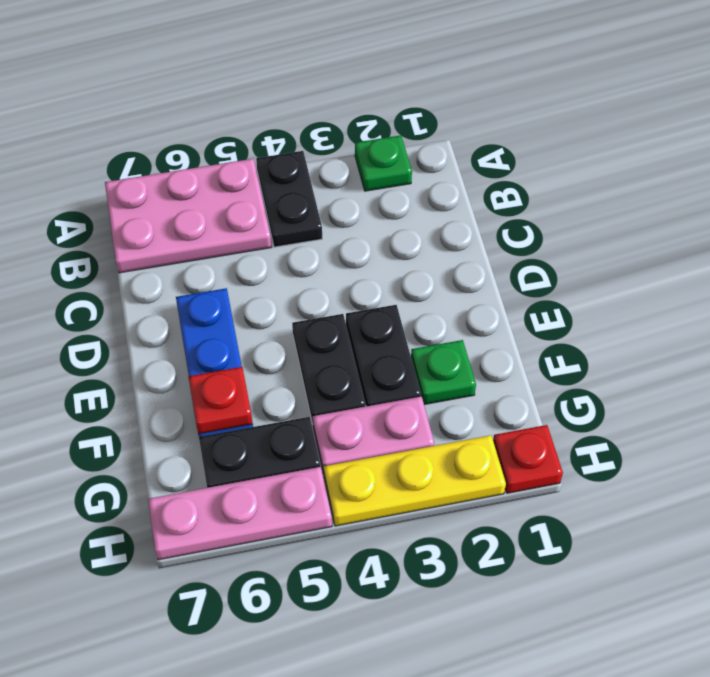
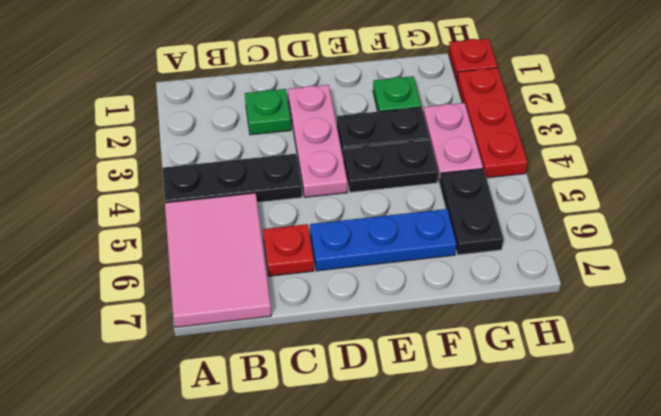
green 1x1 plate [355,135,412,191] -> green 1x1 plate moved to [245,89,291,135]
black 1x2 plate [256,151,322,247] -> black 1x3 plate [162,154,302,203]
pink 2x3 plate [105,159,271,273] -> pink 2x3 tile [165,193,271,327]
red 1x1 plate [188,367,253,434] -> red 1x1 plate moved to [263,224,314,276]
yellow 1x3 plate [324,435,506,526] -> red 1x3 plate [457,68,528,178]
pink 1x3 plate [148,467,332,560] -> pink 1x3 plate moved to [288,85,347,197]

